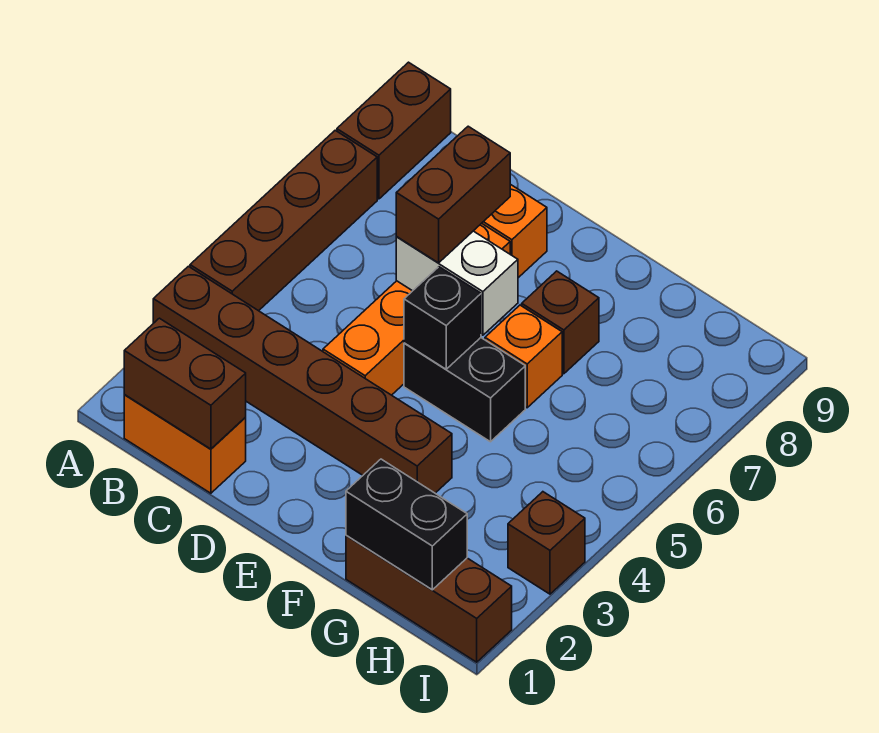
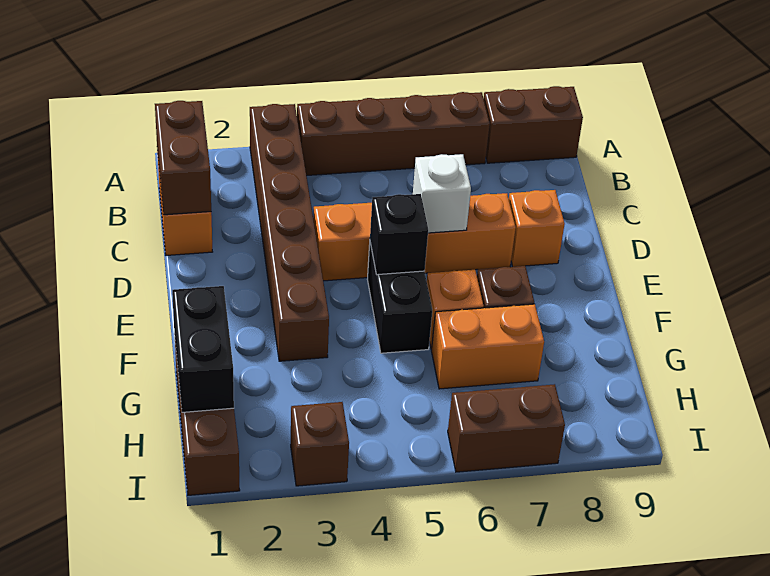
white 1x2 brick [396,231,518,335] -> white 1x1 brick [413,154,471,233]
brown 1x2 brick [396,126,510,263] -> brown 1x2 brick moved to [448,384,565,472]
none -> orange 1x2 brick [432,304,544,389]

